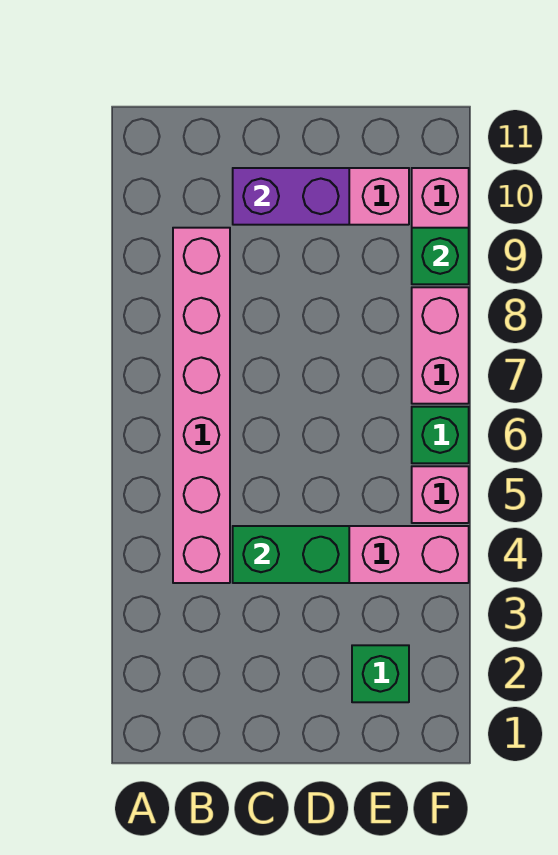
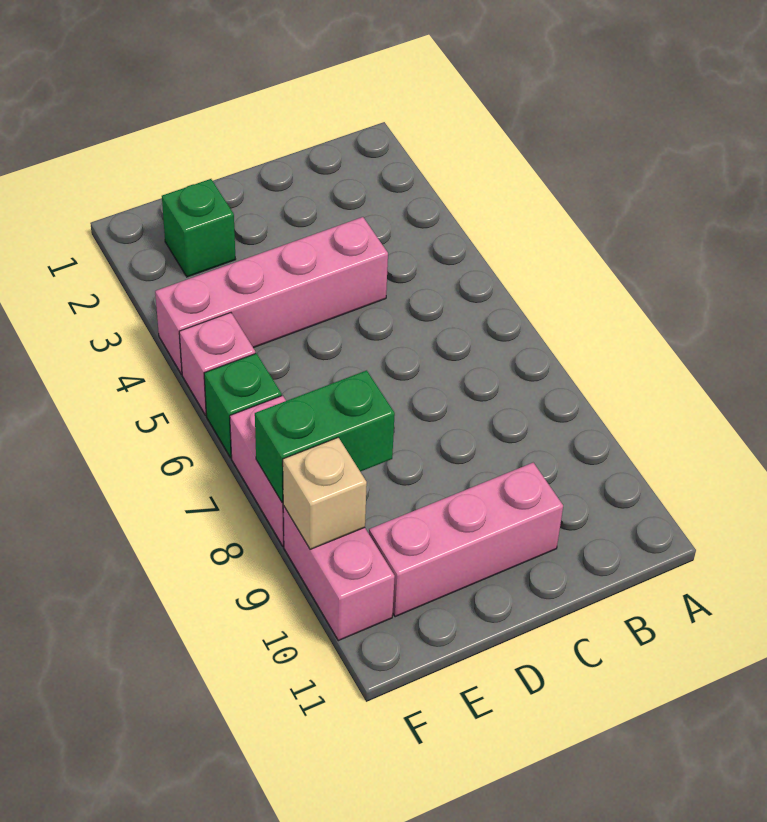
pink 1x6 brick [173,228,230,583] -> none
green 1x2 brick [233,526,349,583] -> green 1x2 brick moved to [255,370,395,502]
purple 1x2 brick [233,168,349,225] -> none
green 1x1 brick [412,228,469,284] -> tan 1x1 brick [283,437,367,549]

